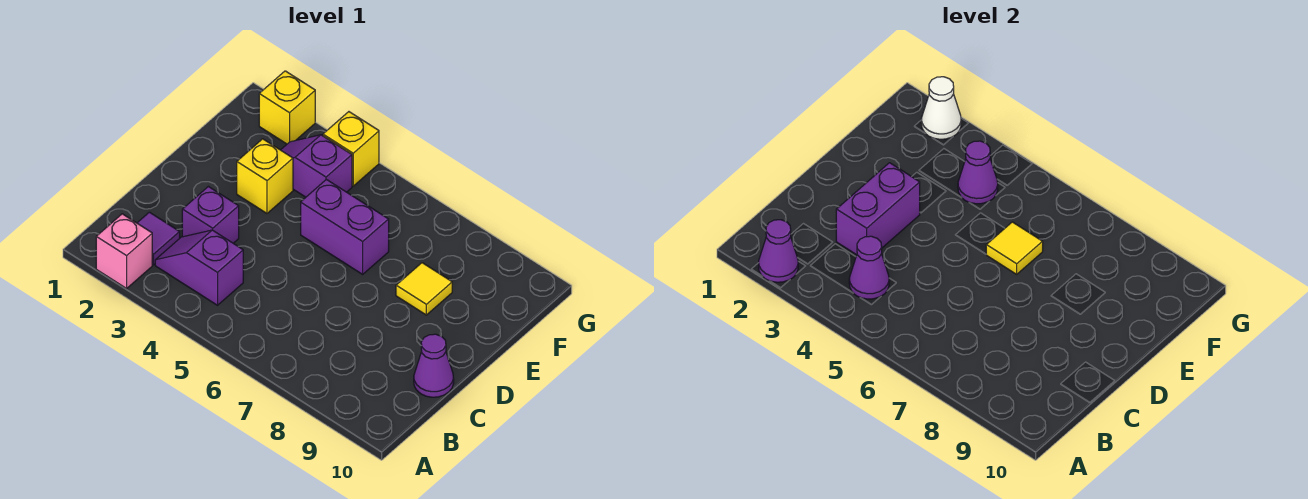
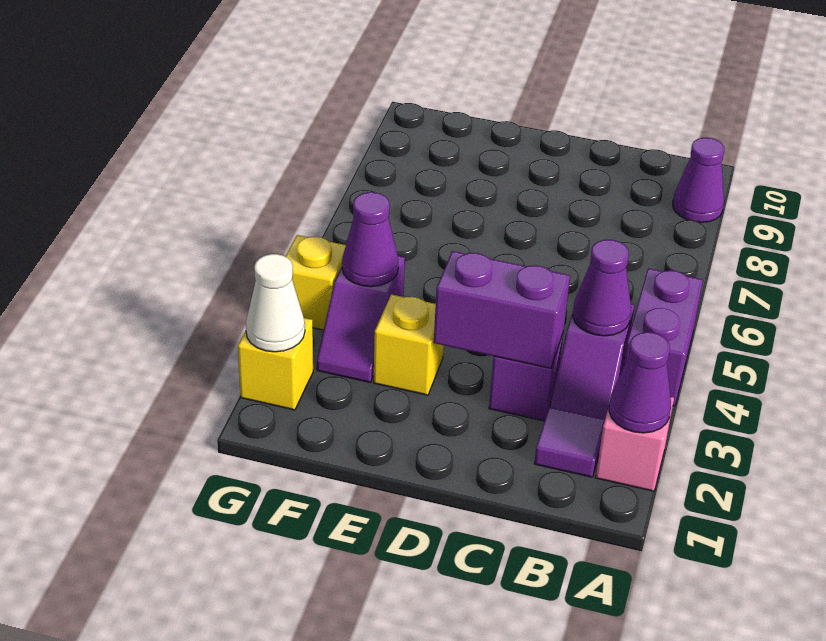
purple 1x1 cone [414,334,454,397] -> purple 1x1 cone moved to [673,138,724,222]
purple 1x2 brick [301,180,389,274] -> purple 1x2 brick moved to [623,268,703,406]
yellow 1x1 tile [986,222,1043,274] -> none
yellow 1x1 tile [396,263,452,315] -> none

